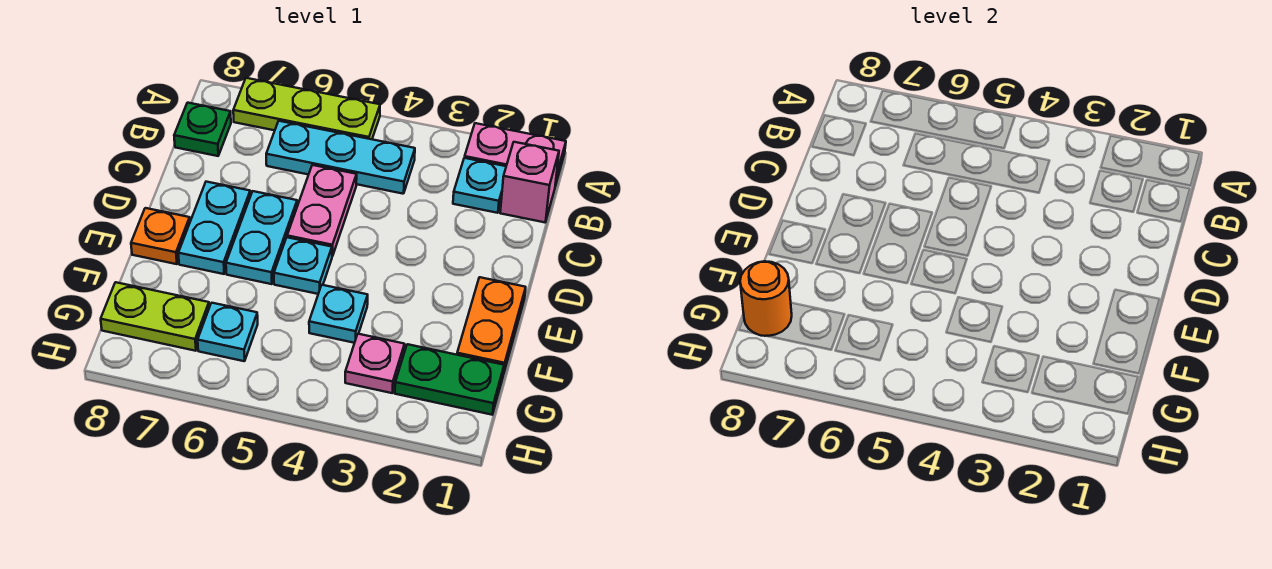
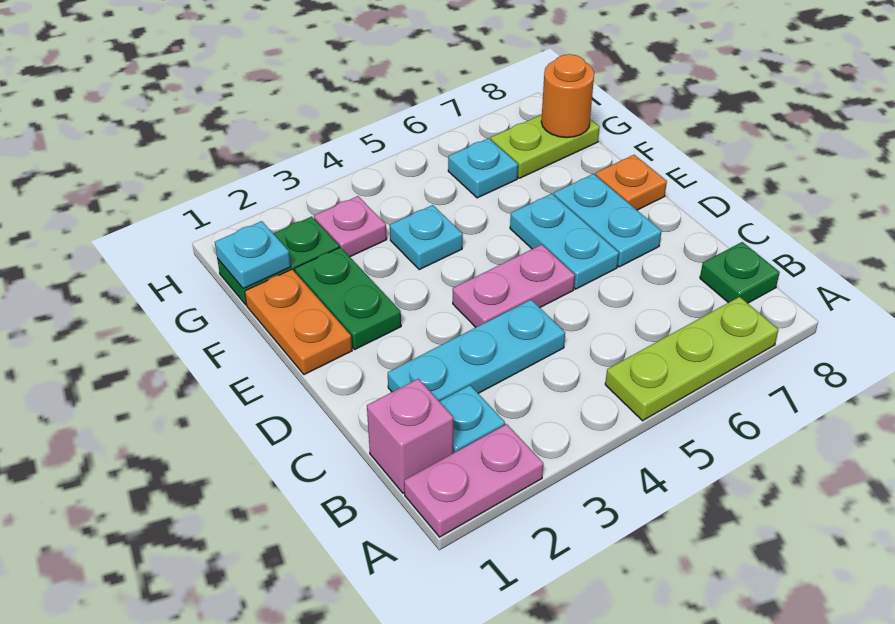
cyan 1x3 plate [266,121,415,194] -> cyan 1x3 plate moved to [388,300,565,401]
pink 1x2 plate [287,165,357,256] -> pink 1x2 plate turned to [453,245,575,327]
none -> green 1x2 plate [295,247,401,349]
cyan 1x1 plate [274,237,332,294] -> cyan 1x1 plate moved to [215,221,291,289]

